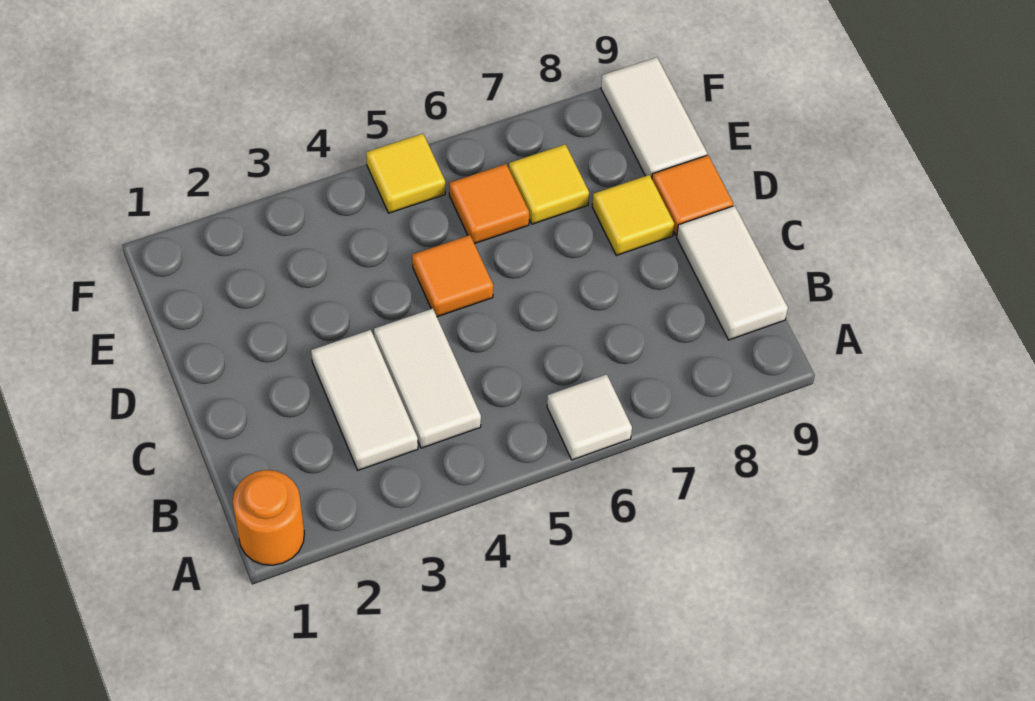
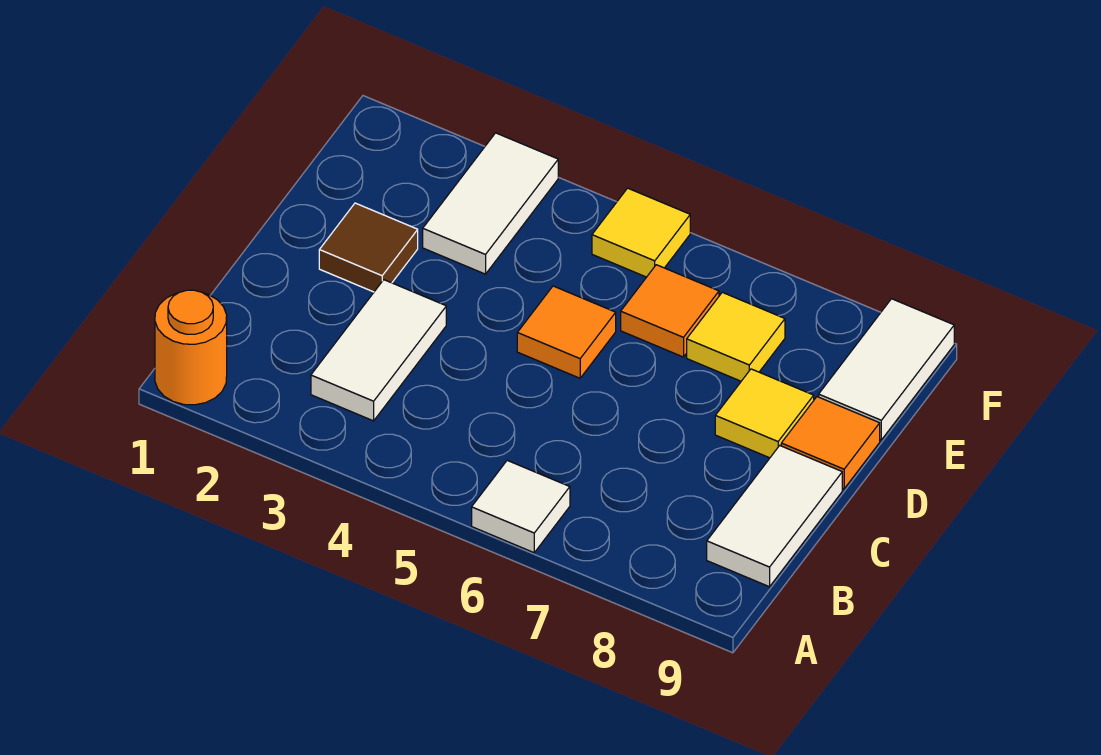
white 1x2 tile [374,309,481,448] -> white 1x2 tile moved to [423,133,558,274]
none -> brown 1x1 tile [319,203,418,292]

